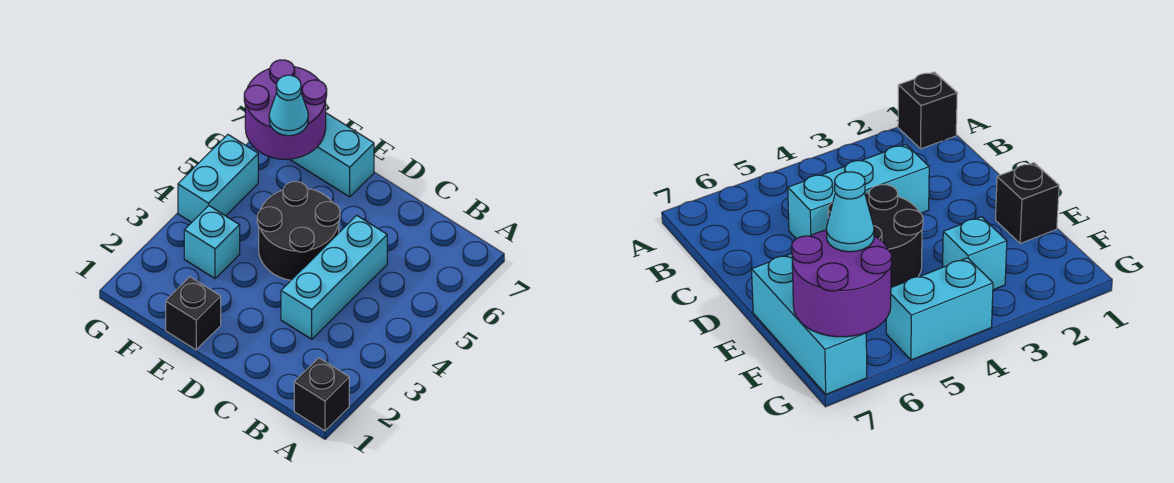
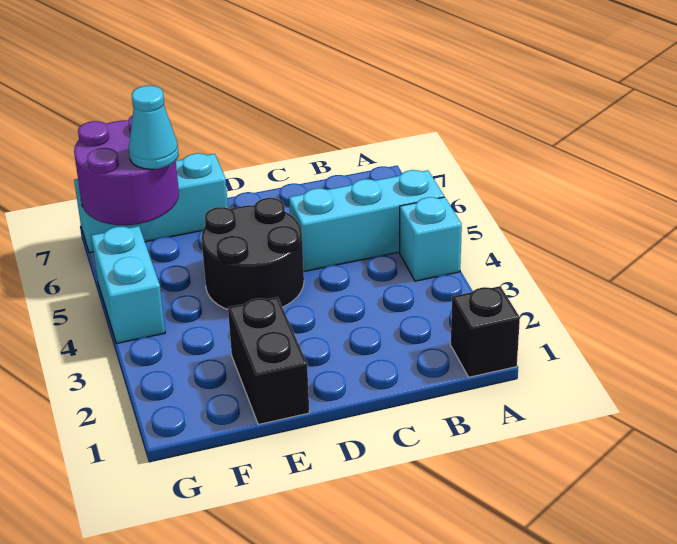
cyan 1x3 brick [281,215,387,339] -> cyan 1x3 brick turned to [289,170,444,272]
black 1x1 brick [166,277,221,350] -> black 1x2 brick [228,297,309,425]
cyan 1x1 brick [184,206,240,279] -> cyan 1x1 brick moved to [400,197,462,281]

